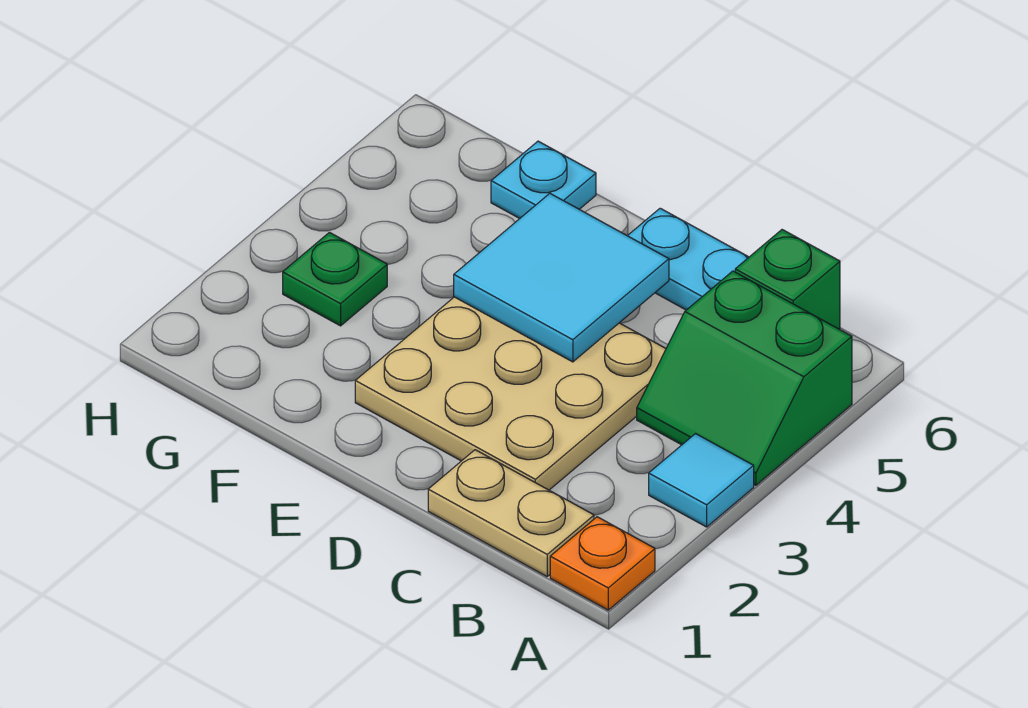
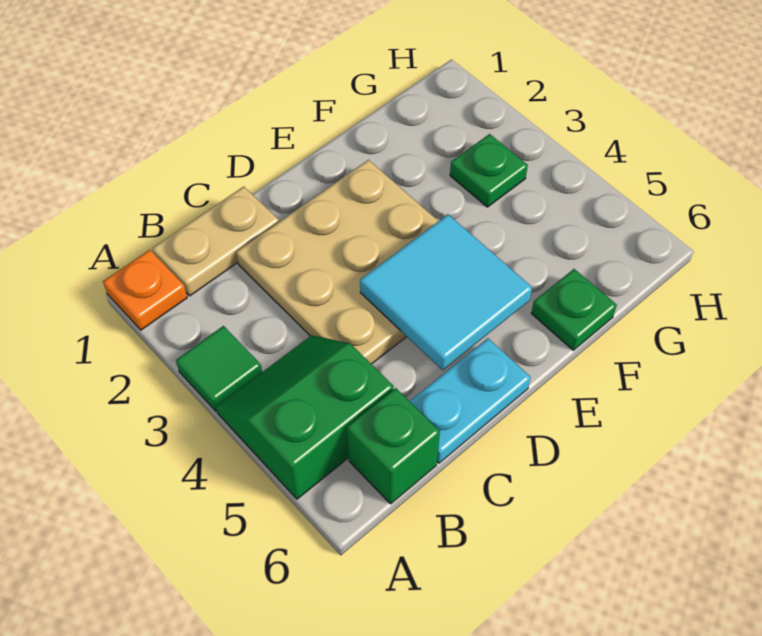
cyan 1x1 tile [649,434,754,527] -> green 1x1 tile [176,326,262,411]
cyan 1x1 plate [491,141,596,218] -> green 1x1 plate [531,269,617,350]

